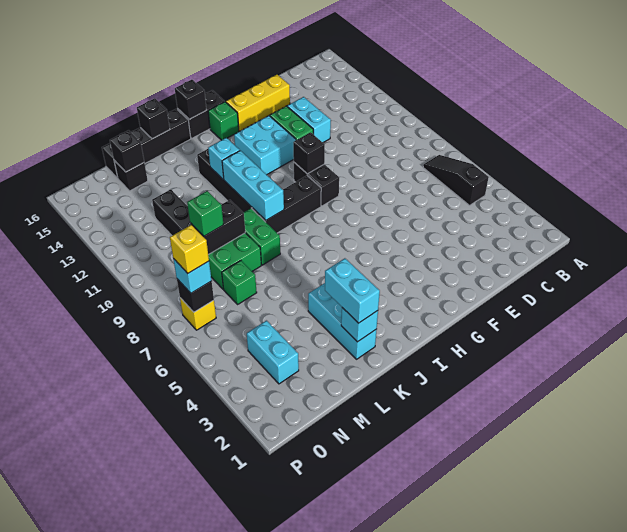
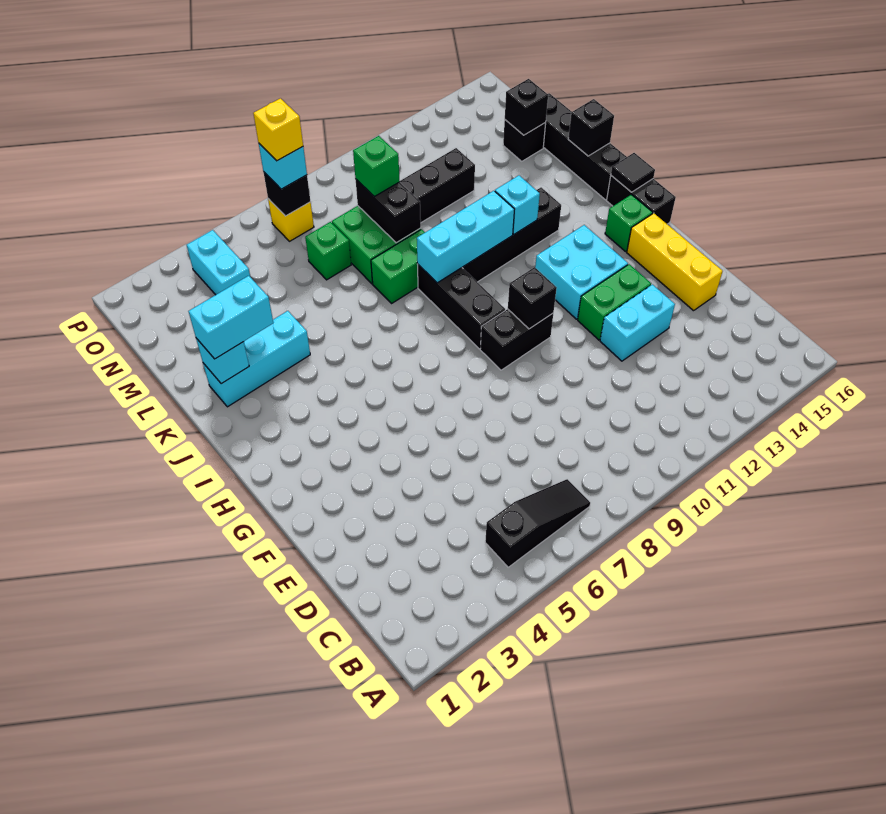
black 1x1 brick [175,80,206,119] -> black 1x1 tile [611,153,655,192]
cyan 1x2 brick [247,321,299,384] -> cyan 1x2 brick turned to [187,230,250,295]

